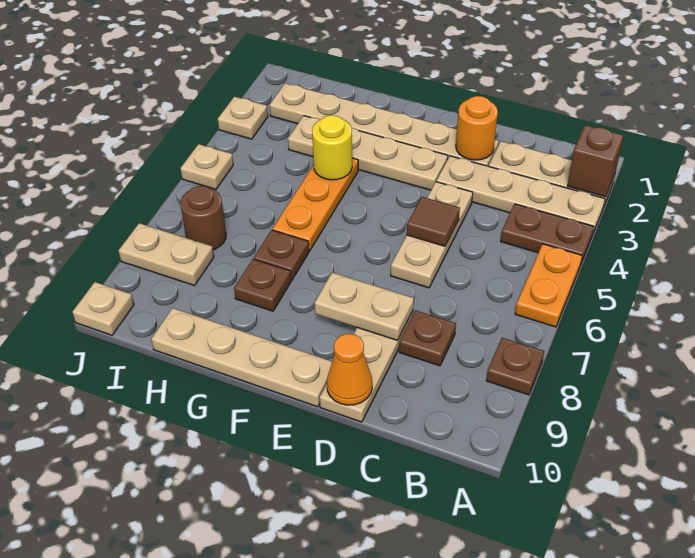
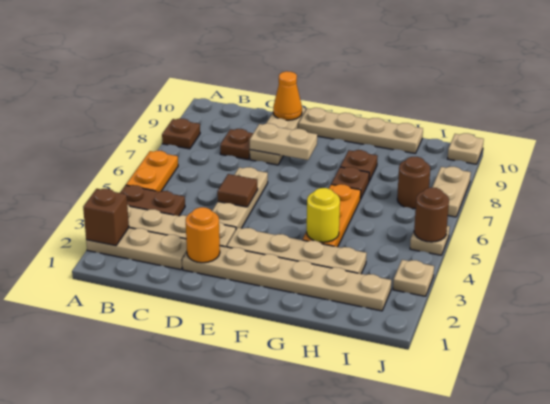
tan 1x2 plate [119,223,214,286] -> tan 1x2 plate turned to [432,167,471,217]
none -> brown 1x1 round brick [414,188,449,242]

